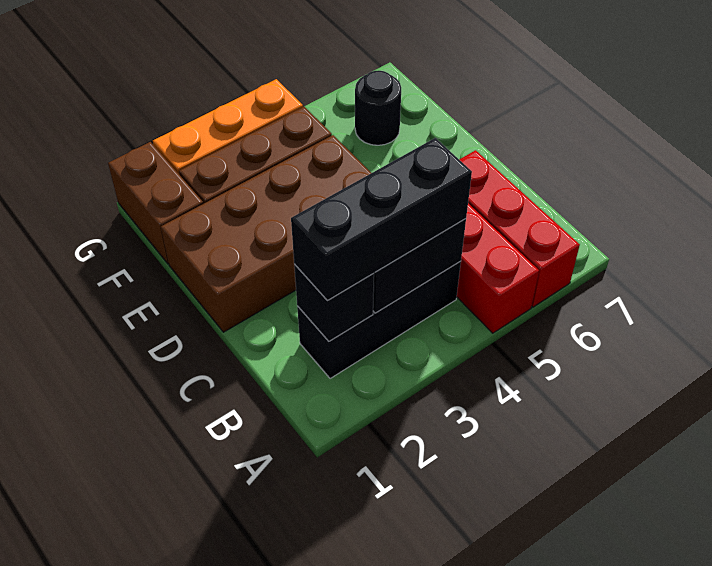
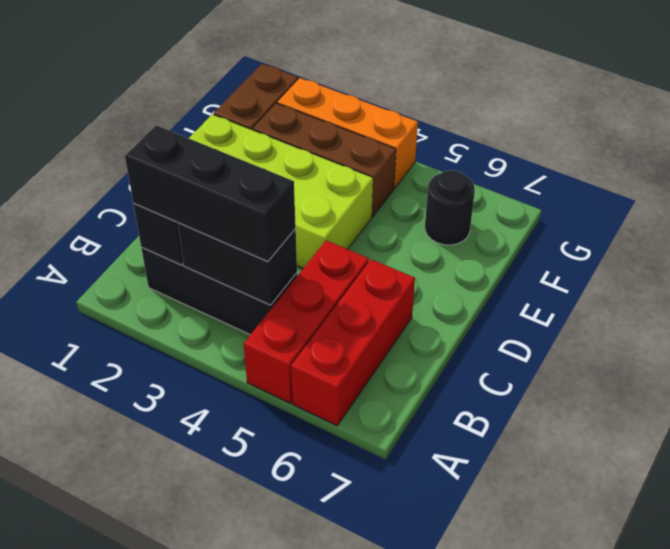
brown 2x4 brick [161,135,371,332] -> lime 2x4 brick [189,114,373,268]

